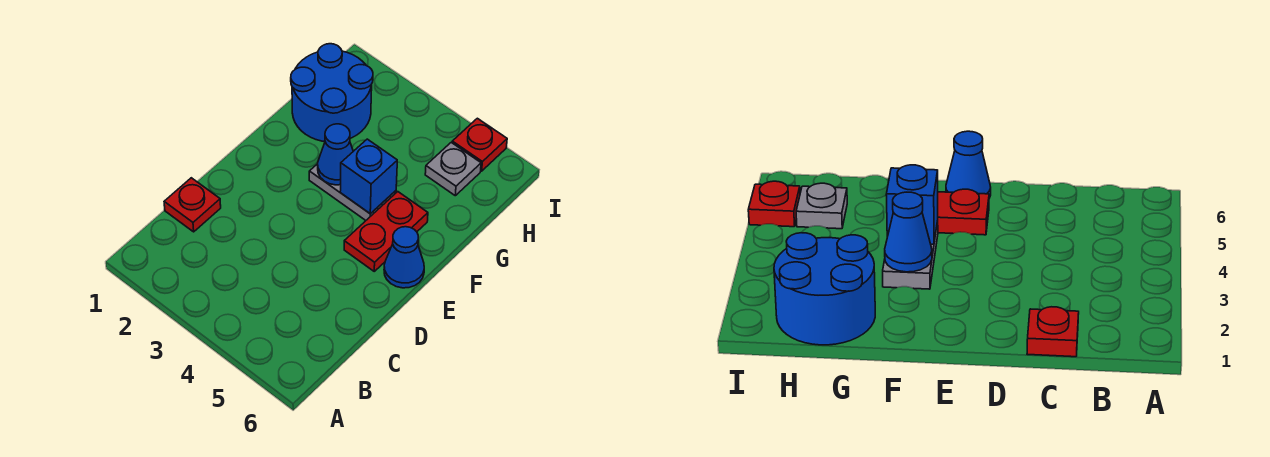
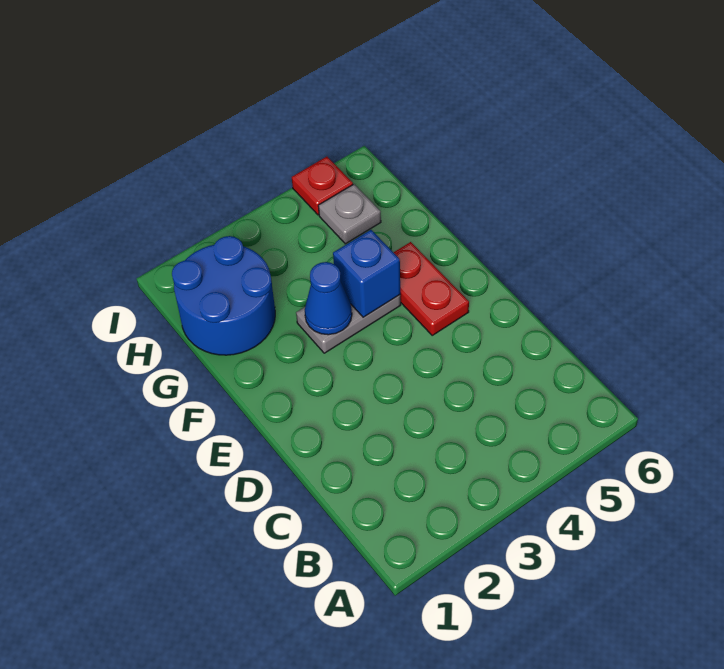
red 1x1 plate [164,178,221,232] -> none
blue 1x1 cone [384,227,424,288] -> none

